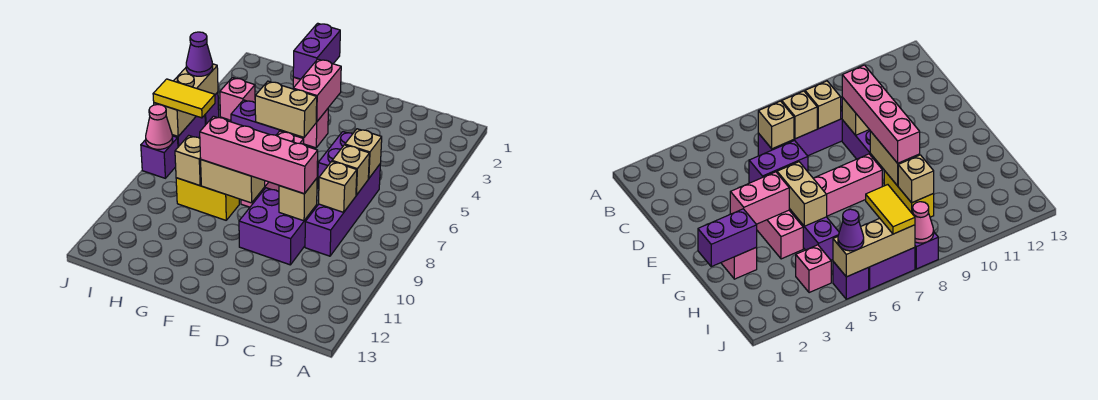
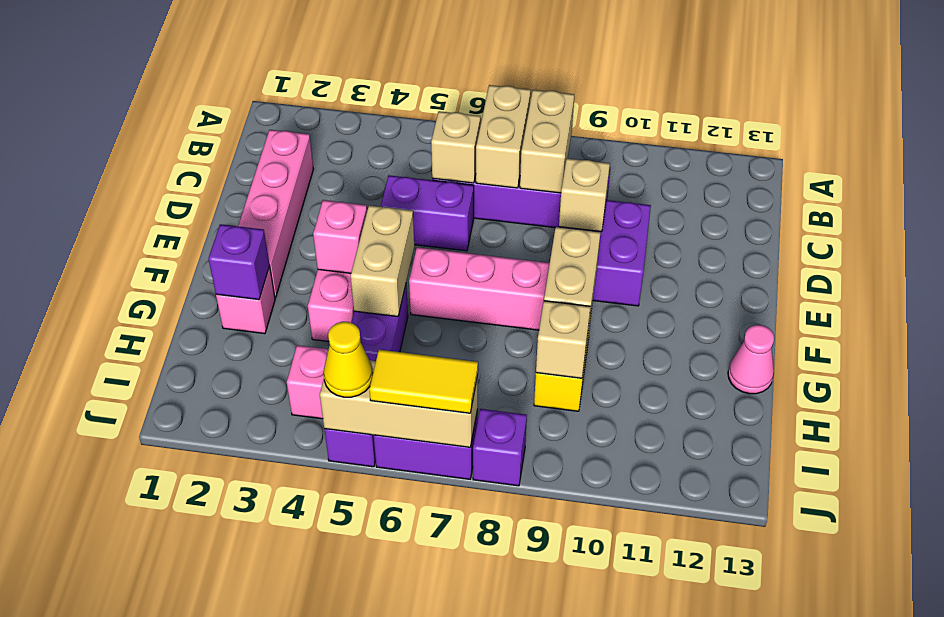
tan 1x1 brick [332,145,369,195] -> tan 1x2 brick [476,85,531,188]
tan 1x1 brick [319,161,357,212] -> tan 1x2 brick [520,90,574,193]
pink 1x4 brick [200,116,318,194] -> pink 1x4 brick moved to [238,130,313,298]
pink 1x2 brick [293,59,341,122] -> pink 1x1 brick [313,200,367,273]
purple 1x2 brick [293,23,340,79] -> purple 1x1 brick [208,224,270,300]
yellow 1x2 tile [153,79,215,118] -> yellow 1x2 tile turned to [369,350,478,413]
purple 1x1 cone [186,32,213,76] -> yellow 1x1 cone [324,322,373,397]
pink 1x1 cone [146,104,173,149] -> pink 1x1 cone moved to [728,325,774,394]

